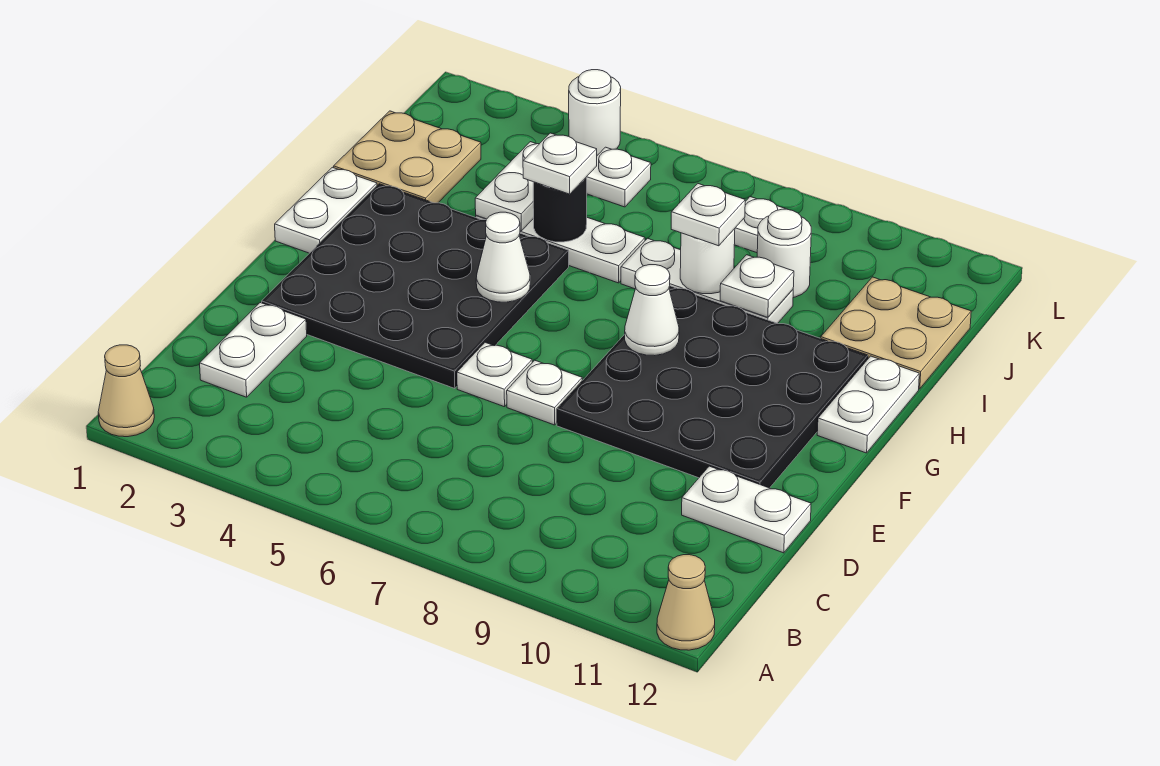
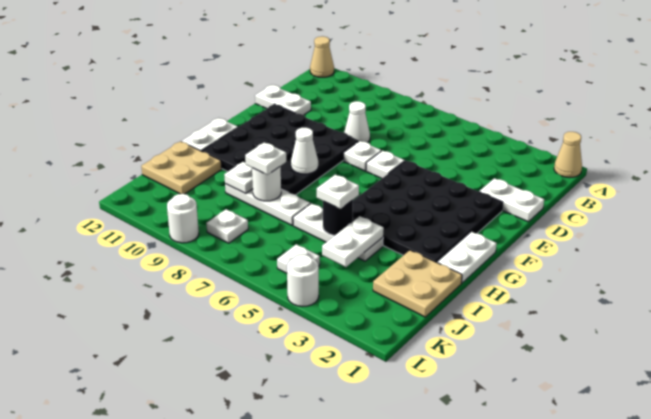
white 1x2 plate [200,303,307,397] -> white 1x2 plate turned to [479,178,544,222]
white 1x1 cone [476,212,530,302] -> white 1x1 cone moved to [344,101,370,142]
white 1x1 round brick [757,209,811,298] -> white 1x1 round brick moved to [167,194,199,243]

